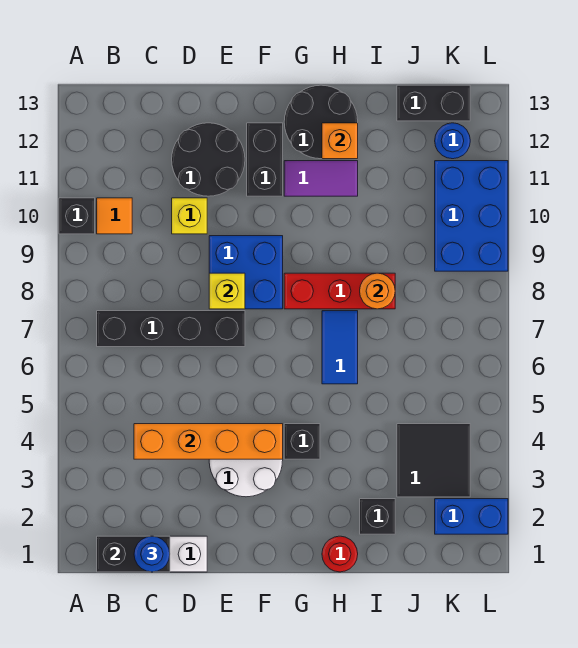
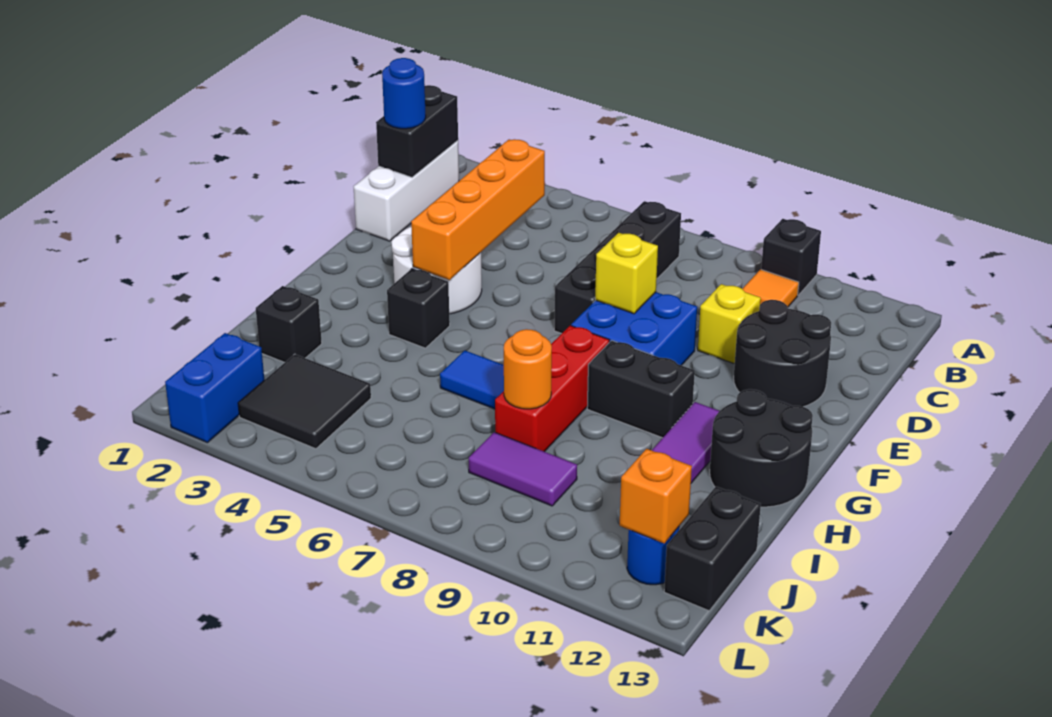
black 1x2 brick [247,123,283,196] -> black 1x2 brick moved to [587,340,695,438]
red 1x1 round brick [322,536,358,572] -> none
orange 1x1 brick [322,123,358,159] -> orange 1x1 brick moved to [620,449,692,544]
none -> purple 1x2 tile [469,432,577,506]
blue 2x3 brick [435,161,508,271] -> none

